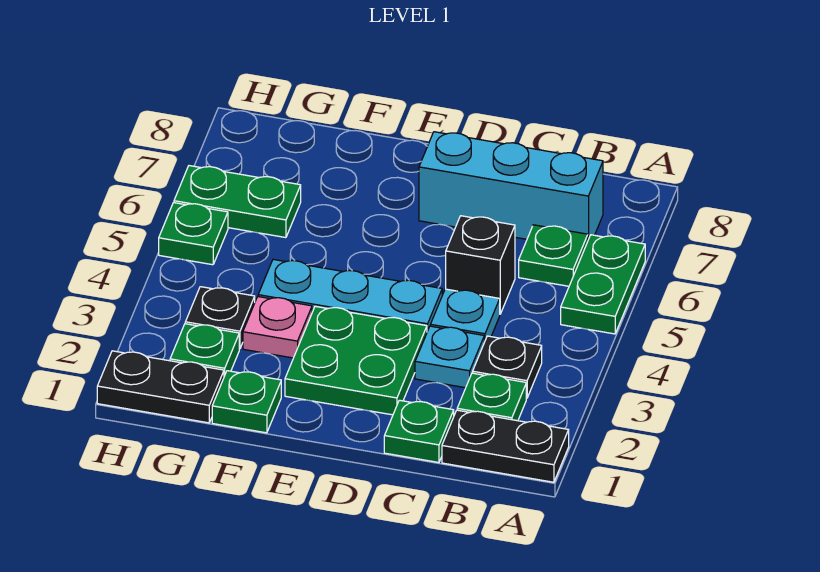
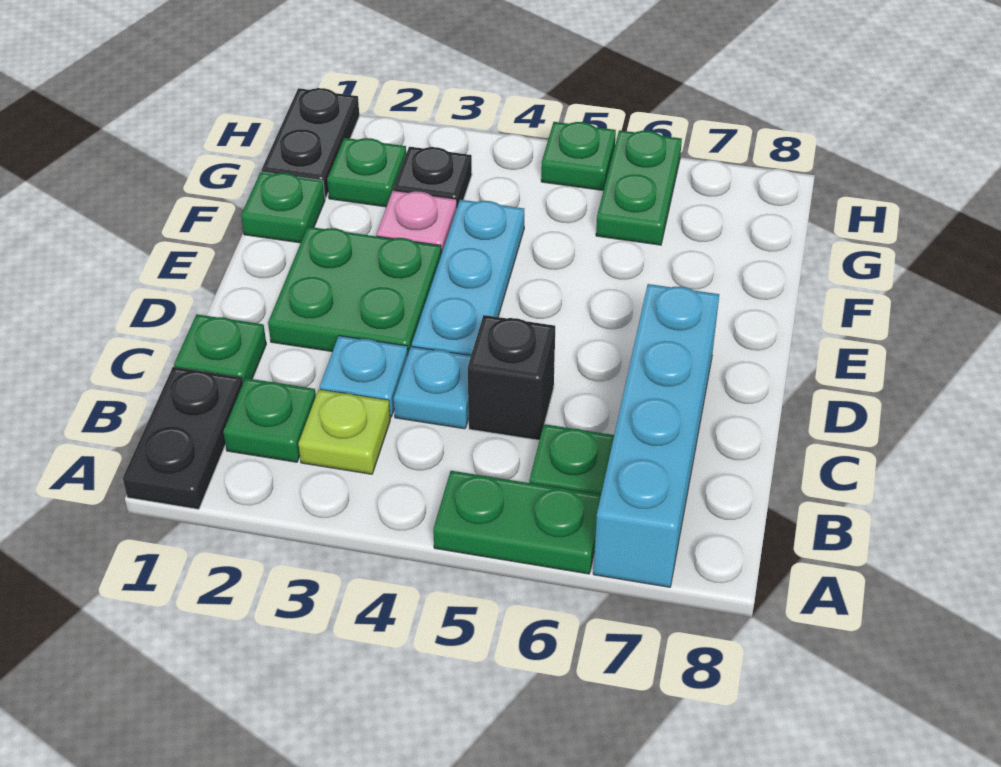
black 1x1 plate [473,336,542,398] -> lime 1x1 plate [298,389,390,474]
cyan 1x3 brick [419,132,603,240] -> cyan 1x4 brick [593,284,719,587]

